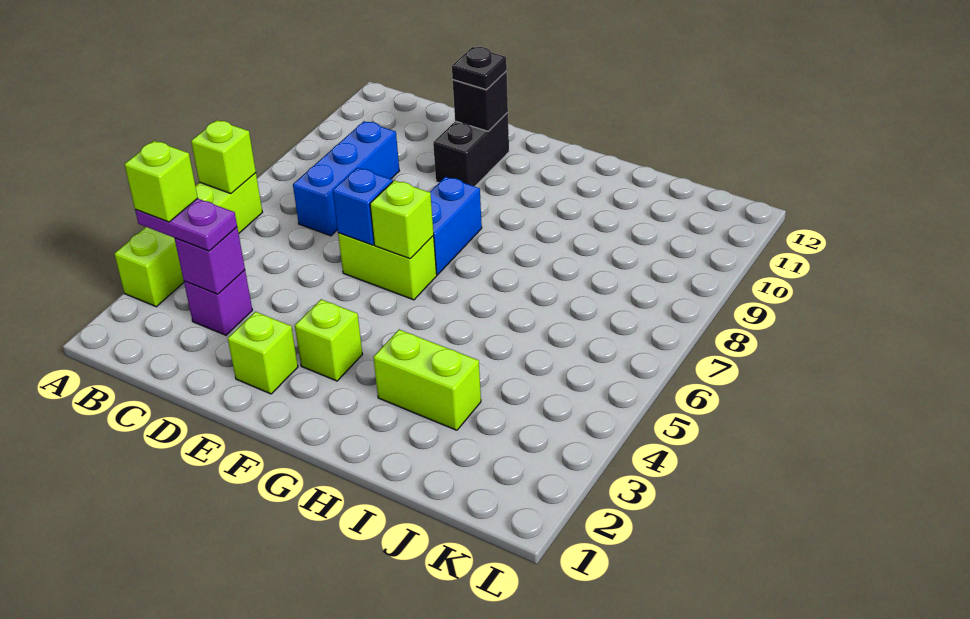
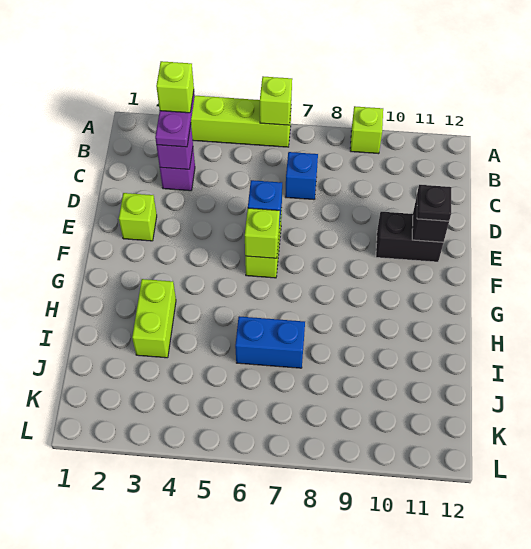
blue 1x3 brick [293,121,399,236] -> blue 1x1 brick [285,152,318,200]
lime 1x1 brick [295,299,363,381] -> lime 1x1 brick moved to [350,106,383,154]
blue 1x2 brick [430,177,482,275] -> blue 1x2 brick moved to [235,316,305,368]

